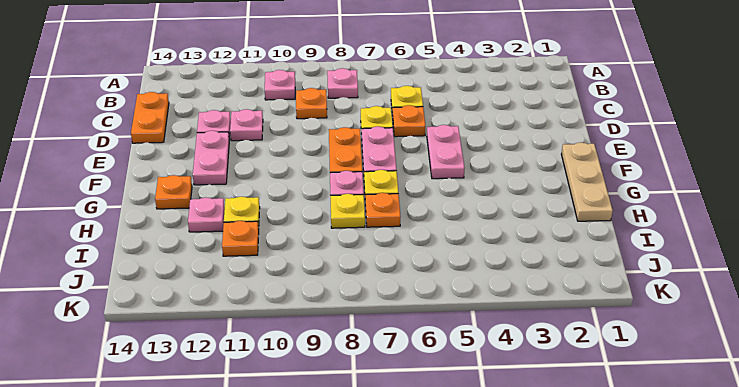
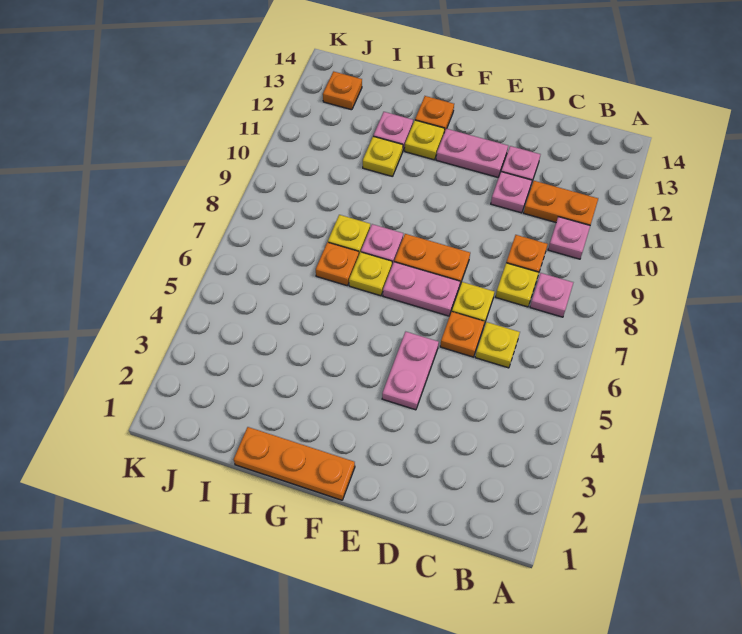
none -> yellow 1x1 plate [496,263,539,307]
orange 1x2 plate [131,92,169,143] -> orange 1x2 plate moved to [524,181,598,225]
pink 1x2 plate [427,125,465,179] -> pink 1x2 plate turned to [382,332,439,410]
tan 1x3 plate [561,142,613,221] -> orange 1x3 plate [234,427,355,500]
none -> yellow 1x1 plate [405,120,445,160]
orange 1x1 plate [222,221,259,256] -> orange 1x1 plate moved to [323,71,362,110]

